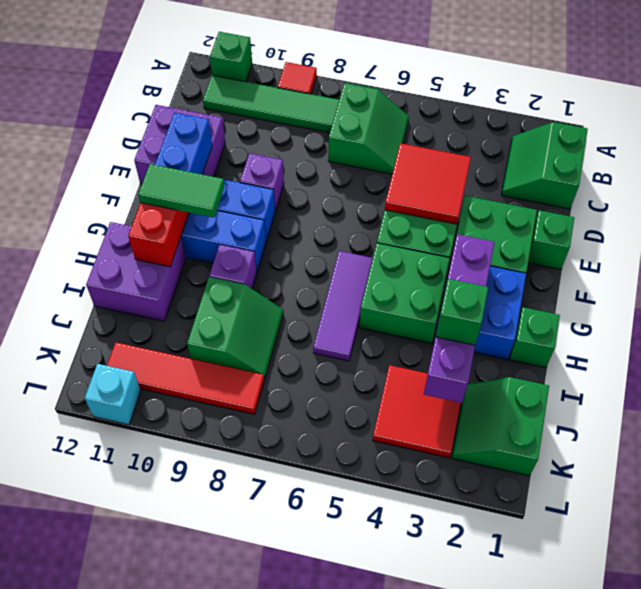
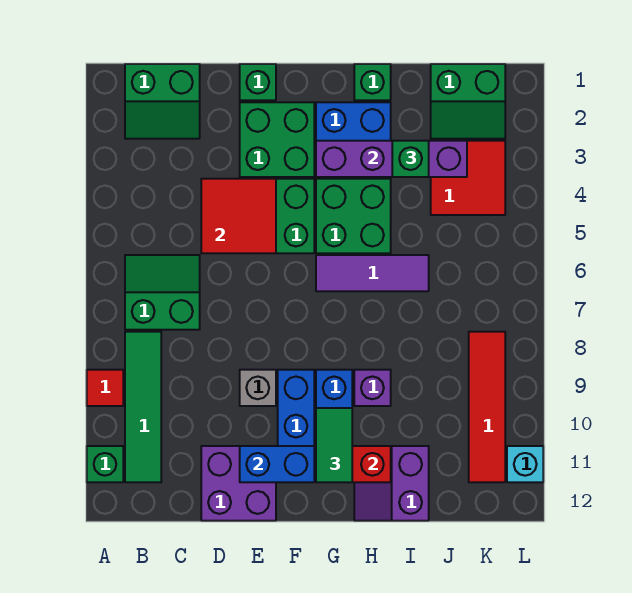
purple 1x1 brick [240,153,284,211] -> grey 1x1 brick [240,370,276,406]
purple 2x2 brick [86,222,186,321] -> purple 2x2 slope [354,446,429,521]
green 2x2 slope [187,277,283,379] -> none

